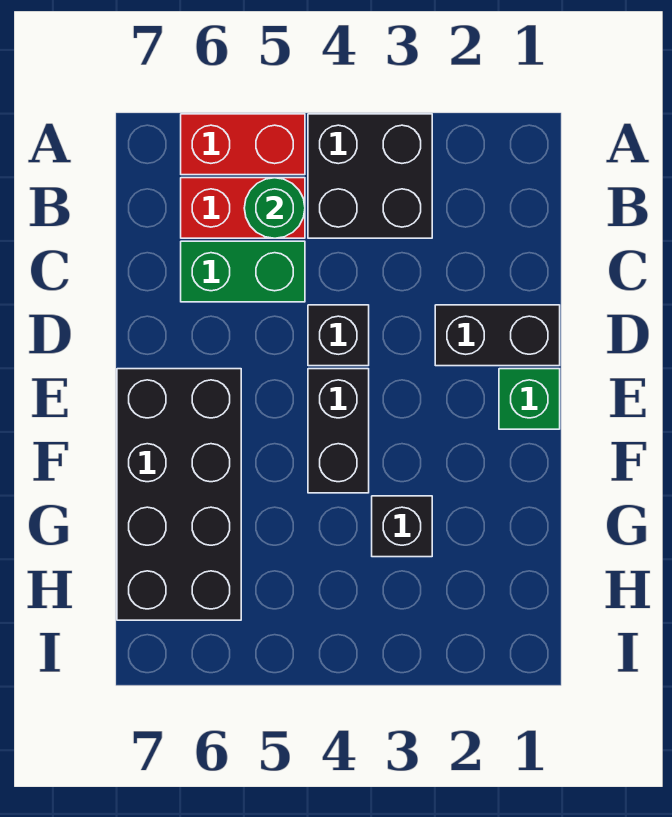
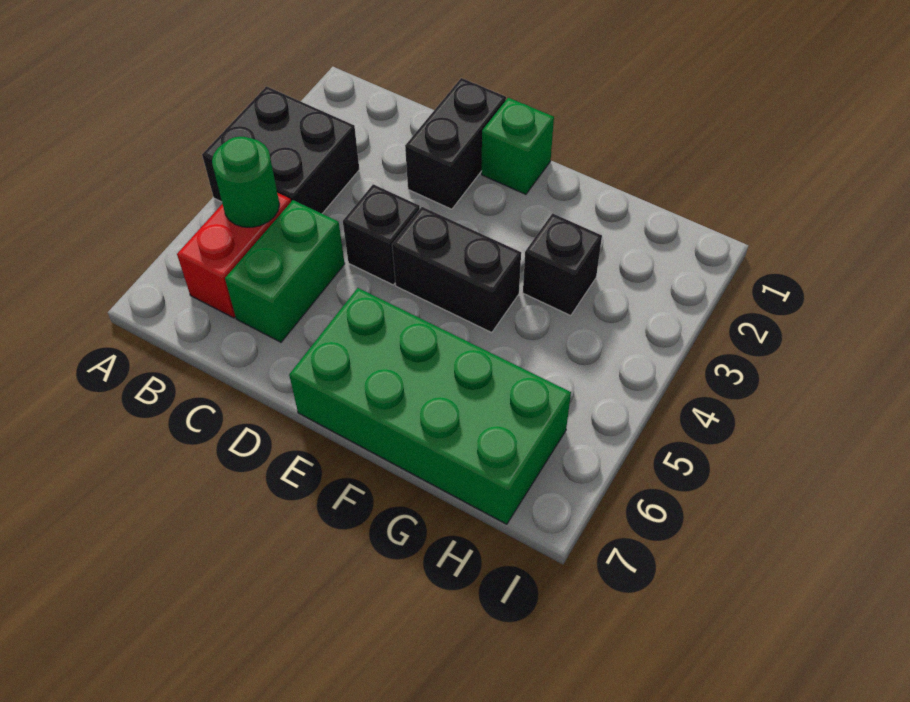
red 1x2 brick [181,114,305,175] -> none
black 2x4 brick [117,369,241,620] -> green 2x4 brick [289,288,571,524]

